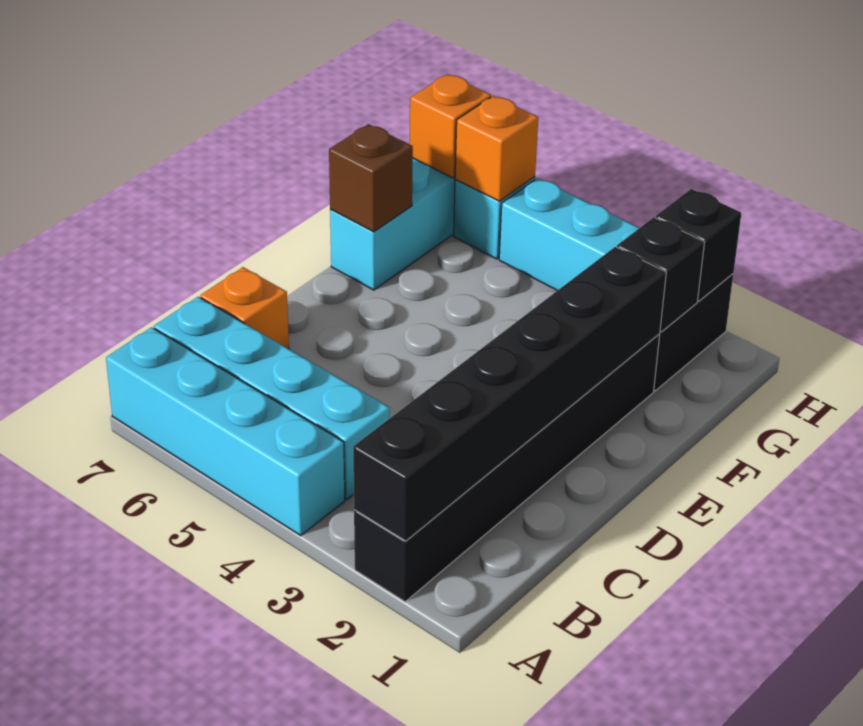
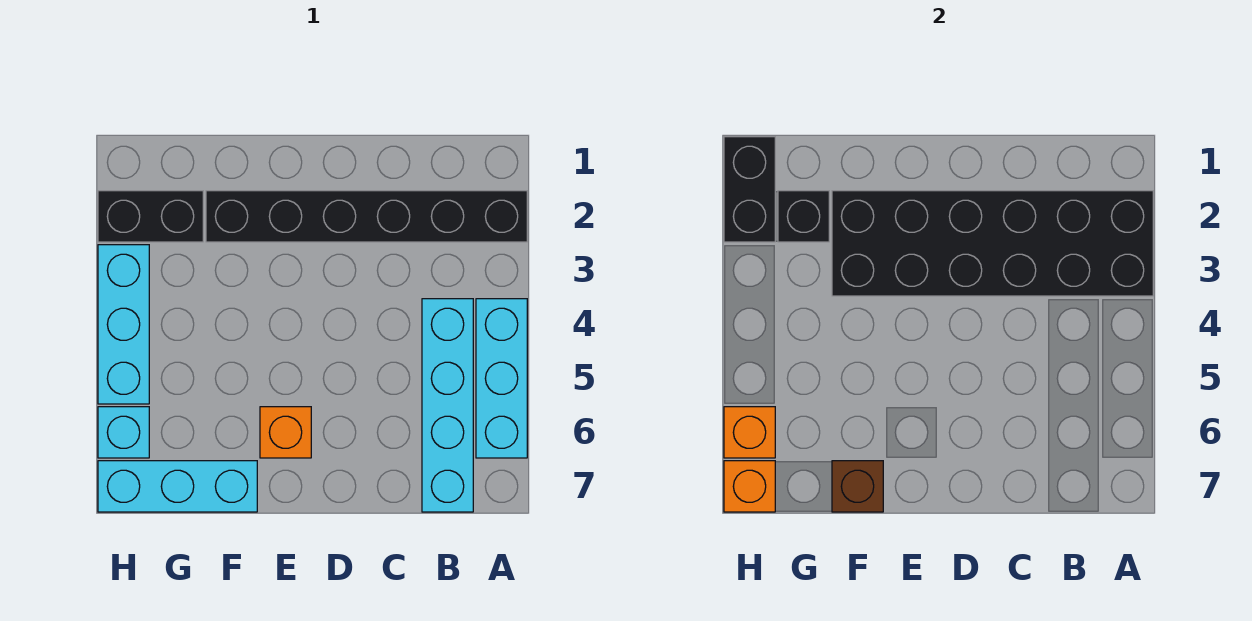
black 1x6 brick [353,247,666,541] -> black 2x6 brick [832,191,1153,296]
cyan 1x4 brick [106,327,345,535] -> cyan 1x3 brick [476,299,527,458]
orange 1x1 brick [200,267,289,349] -> orange 1x1 brick moved to [260,407,311,458]
black 1x1 brick [655,189,741,301] -> black 1x2 brick [724,137,775,242]

